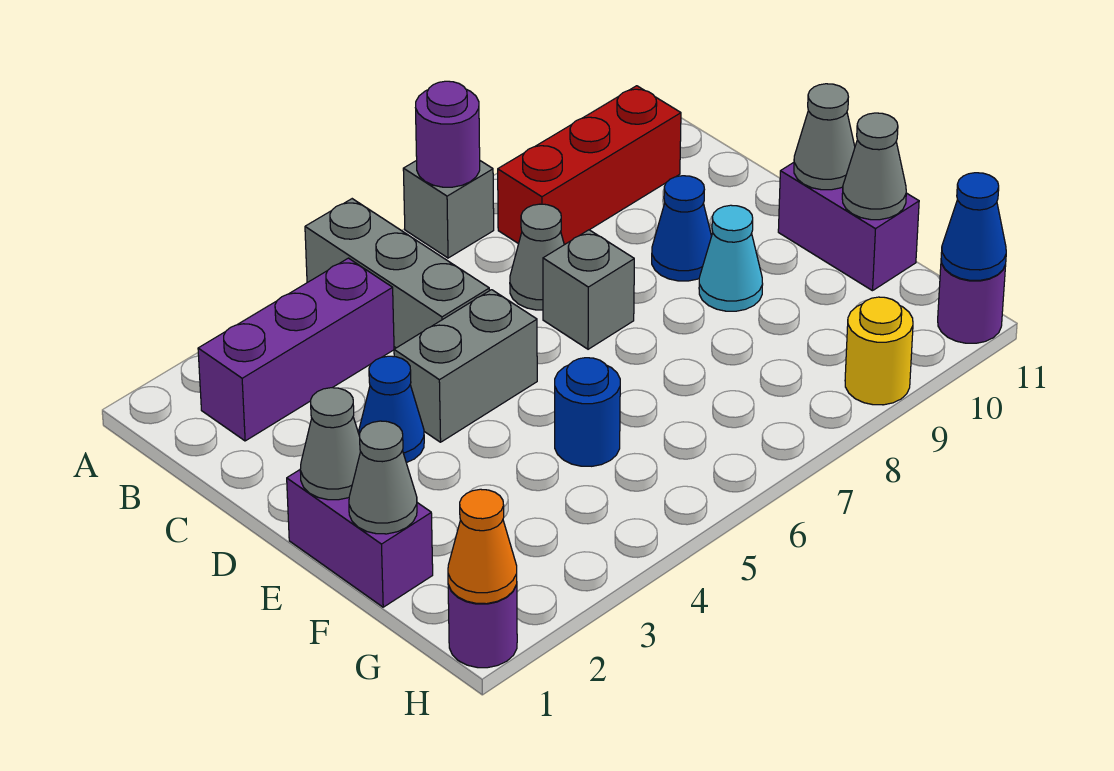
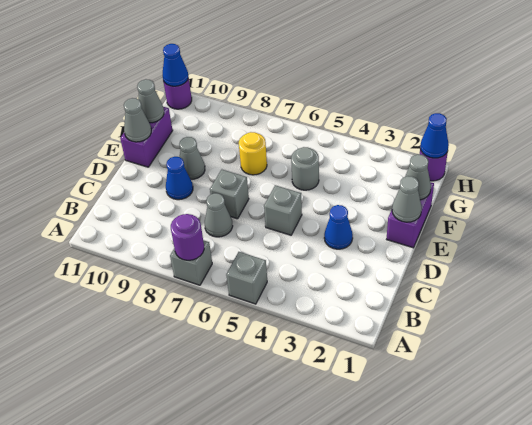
grey 1x3 brick [305,199,489,348] -> grey 1x1 brick [226,252,267,304]
purple 1x3 brick [198,258,394,441] -> none
red 1x3 brick [498,86,681,245] -> none
grey 1x2 brick [394,290,537,442] -> grey 1x1 brick [264,185,302,235]
cyan 1x1 cone [699,205,763,311] -> grey 1x1 cone [179,137,205,179]
blue 1x1 round brick [555,358,620,466] -> grey 1x1 round brick [291,147,319,190]
orange 1x1 cone [448,489,517,604] -> blue 1x1 cone [420,113,449,158]
yellow 1x1 round brick [845,297,913,405] -> yellow 1x1 round brick moved to [239,132,267,175]

